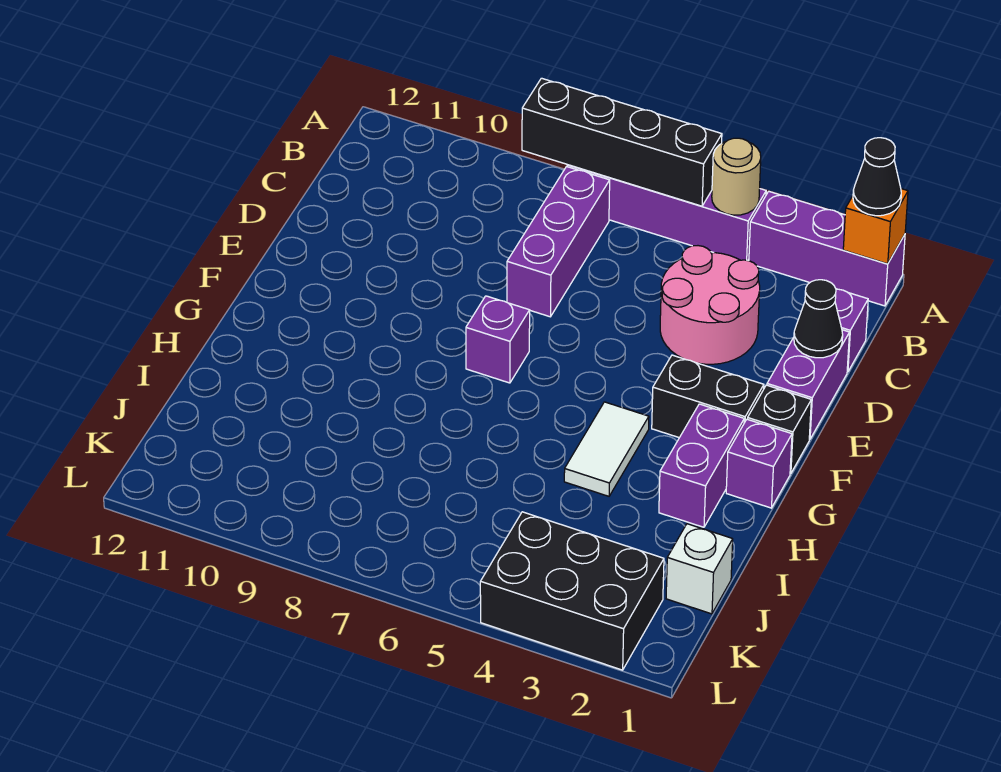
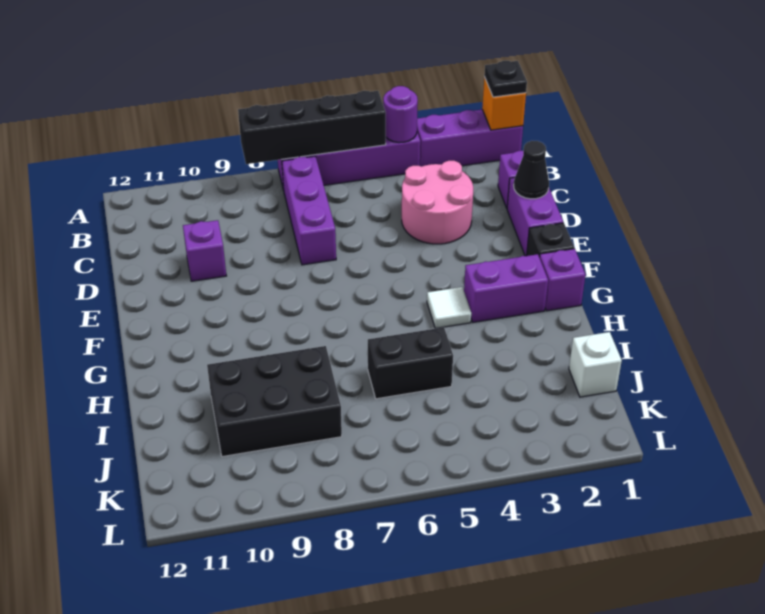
black 1x1 cone [853,138,901,216] -> black 1x1 plate [484,61,527,97]
tan 1x1 round brick [712,138,761,215] -> purple 1x1 round brick [383,86,418,143]
black 1x2 brick [652,355,764,438] -> black 1x2 brick moved to [368,327,453,399]
purple 1x1 brick [466,296,530,383] -> purple 1x1 brick moved to [183,220,226,281]
purple 1x2 brick [659,404,744,527] -> purple 1x2 brick turned to [464,254,548,322]
white 1x2 tile [564,402,649,496] -> white 1x1 tile [427,287,471,328]
black 2x3 brick [480,512,664,670] -> black 2x3 brick moved to [207,346,342,457]

